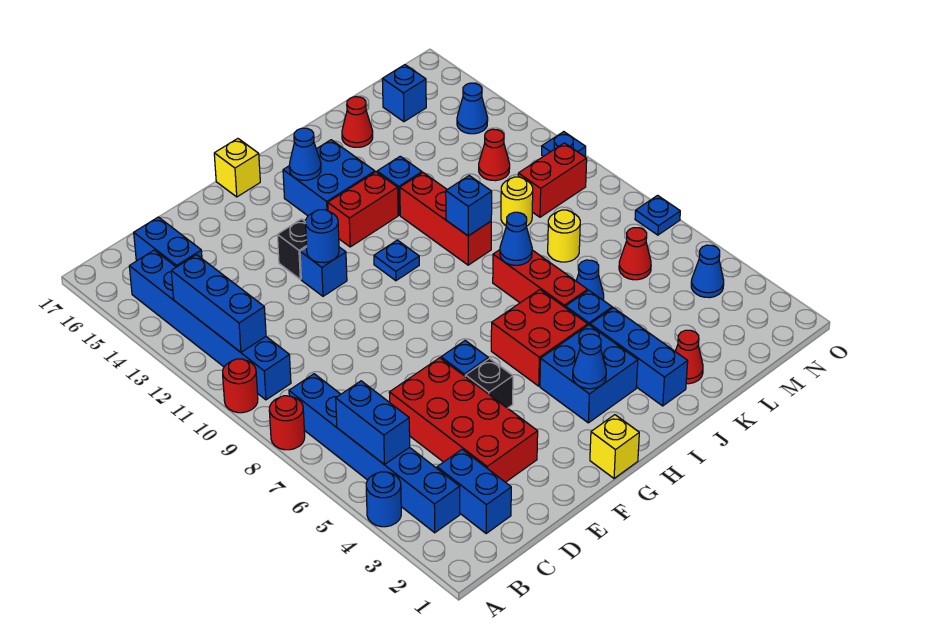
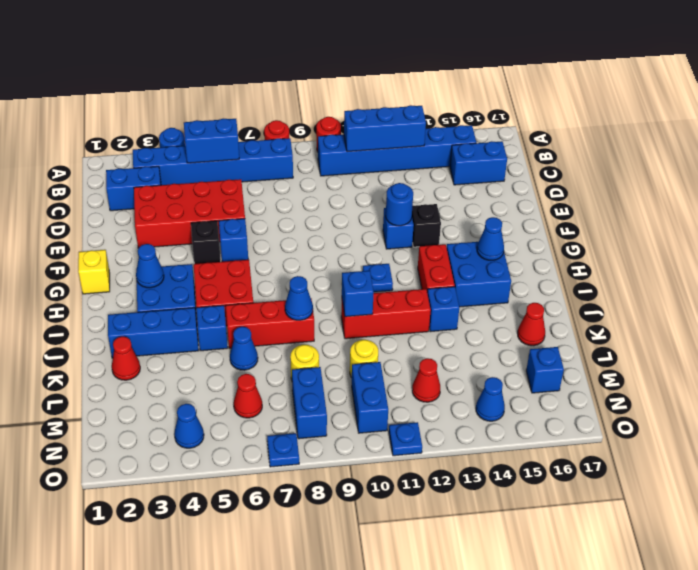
yellow 1x1 brick [214,139,260,197] -> none
none -> blue 1x2 brick [292,367,327,439]
red 1x2 brick [518,143,587,217] -> blue 1x2 brick [352,362,388,433]

